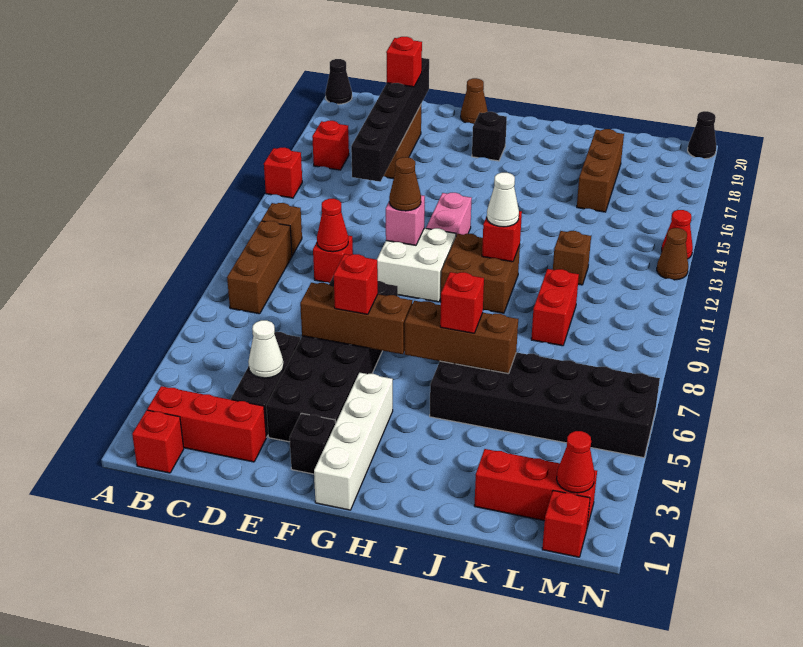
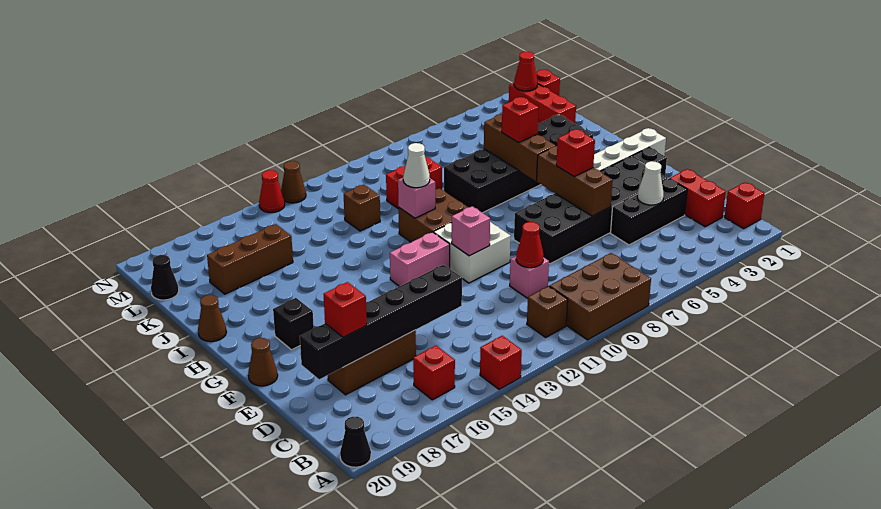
red 1x3 brick [147,386,266,462] -> red 1x2 brick [670,169,726,227]
brown 1x3 brick [227,221,292,314] -> brown 2x3 brick [549,253,651,340]
red 1x1 brick [313,236,353,283] -> pink 1x1 brick [510,256,549,298]
brown 1x1 cone [389,157,421,211] -> brown 1x1 cone moved to [198,295,226,342]
black 2x6 brick [430,352,660,458] -> black 2x6 brick turned to [444,115,593,213]
red 1x1 brick [482,211,522,262] -> pink 1x1 brick [398,178,435,218]
black 1x1 cone [688,111,716,159] -> black 1x1 cone moved to [151,255,179,300]

